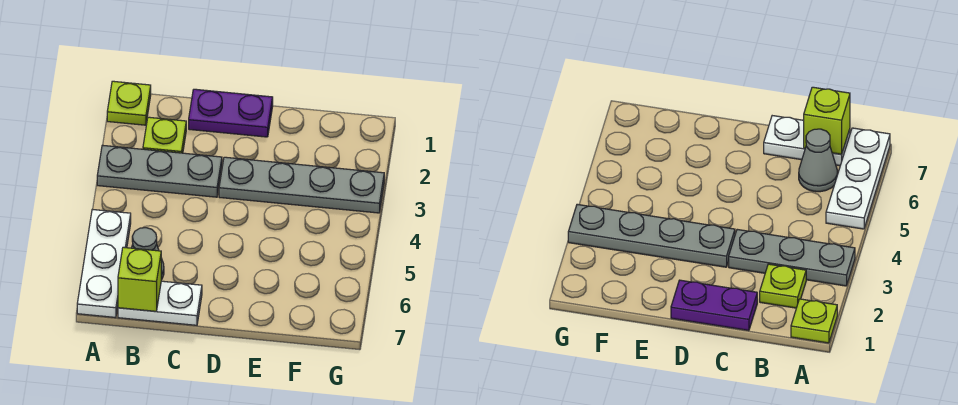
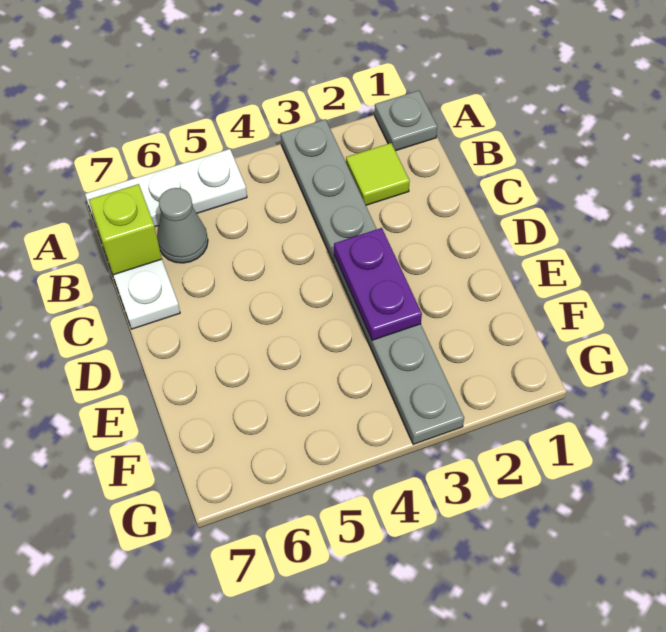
lime 1x1 plate [107,81,151,125] -> grey 1x1 plate [375,91,437,151]
lime 1x1 plate [143,117,186,153] -> lime 1x1 tile [346,143,410,205]
purple 1x2 plate [189,89,273,137] -> purple 1x2 plate moved to [334,228,422,340]

